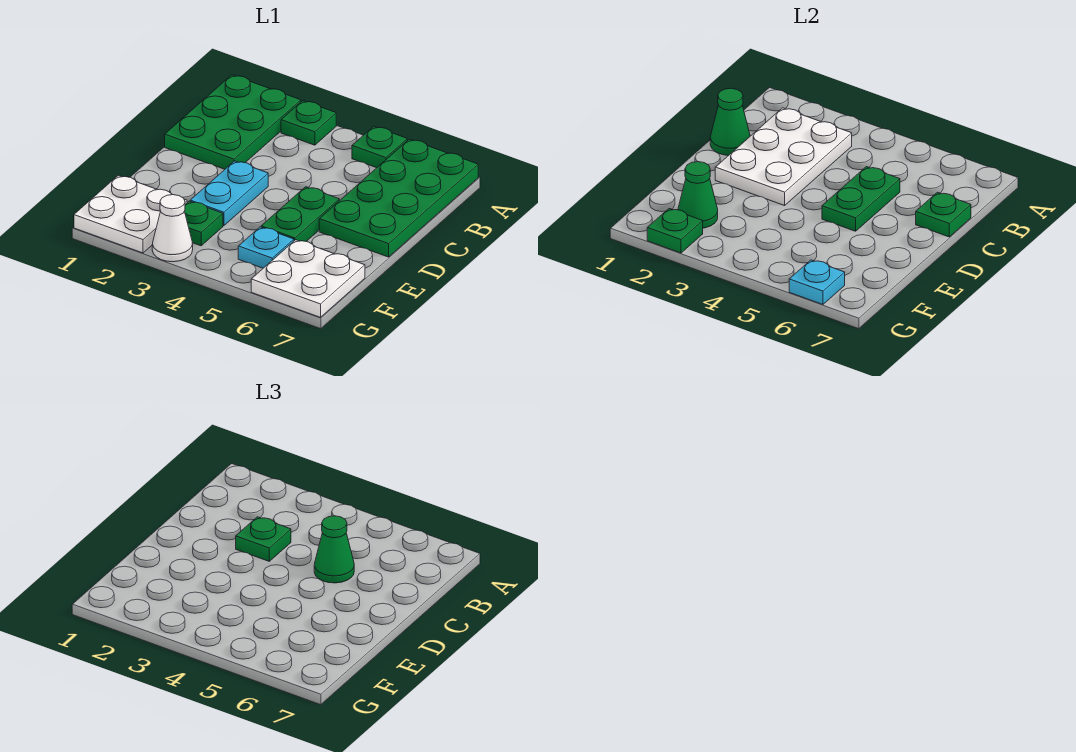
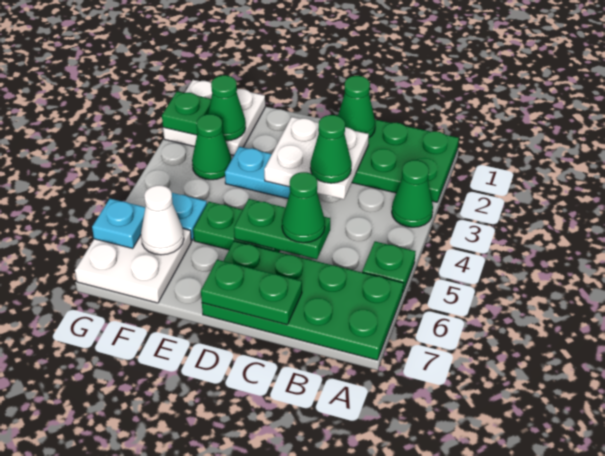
green 1x1 plate [281,101,336,145] -> green 1x1 cone [392,160,433,227]
white 2x3 plate [715,108,852,206] -> white 2x2 plate [264,117,369,199]
green 1x1 plate [236,517,291,561] -> green 1x1 cone [310,115,352,183]
green 1x1 plate [916,192,971,237] -> green 1x2 plate [201,260,302,325]
green 1x1 plate [185,201,223,246] -> green 1x1 cone [192,114,232,180]
white 1x1 cone [152,195,193,262] -> white 1x1 cone moved to [141,185,184,255]

